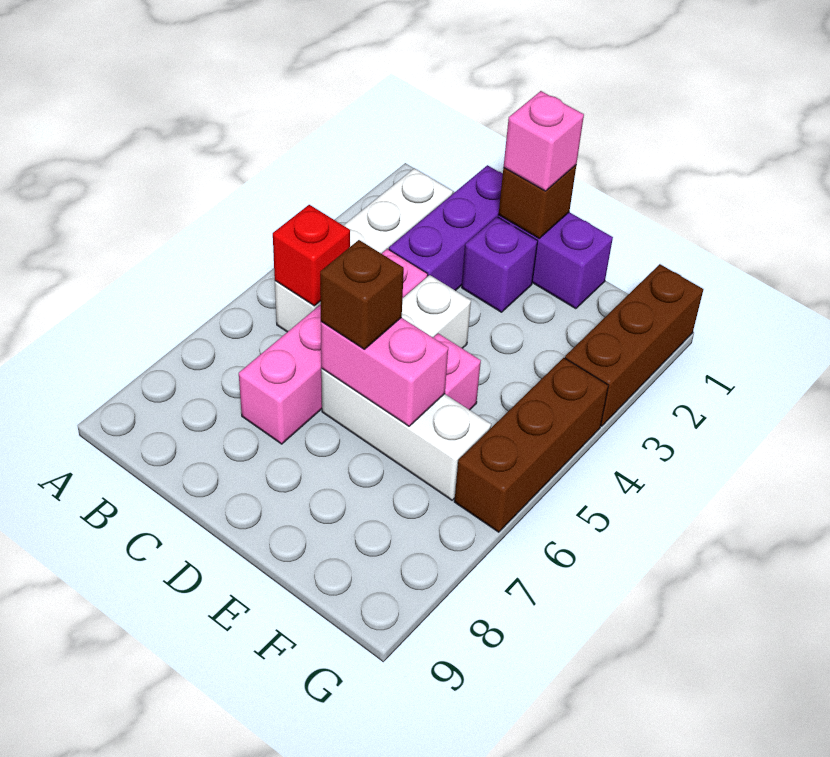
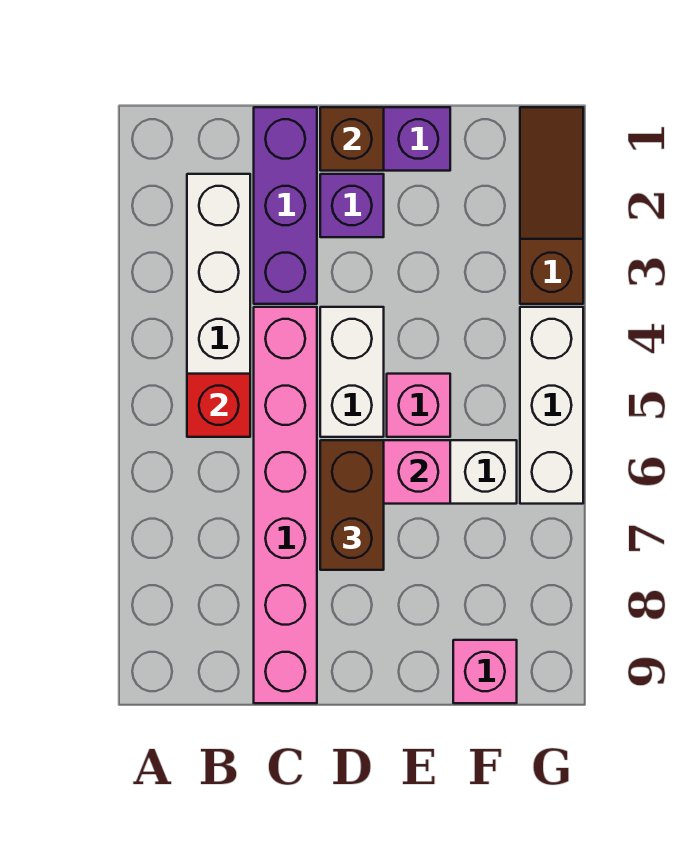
pink 1x4 brick [239,249,428,444] -> pink 1x6 brick [254,307,317,703]
pink 1x1 brick [504,91,584,191] -> pink 1x1 brick moved to [453,640,517,703]
brown 1x1 brick [320,240,404,349] -> brown 1x2 brick [320,440,384,570]
brown 1x3 brick [565,264,703,426] -> brown 1x3 slope [520,107,583,304]
brown 1x3 brick [454,358,608,532] -> white 1x3 brick [520,307,583,504]

